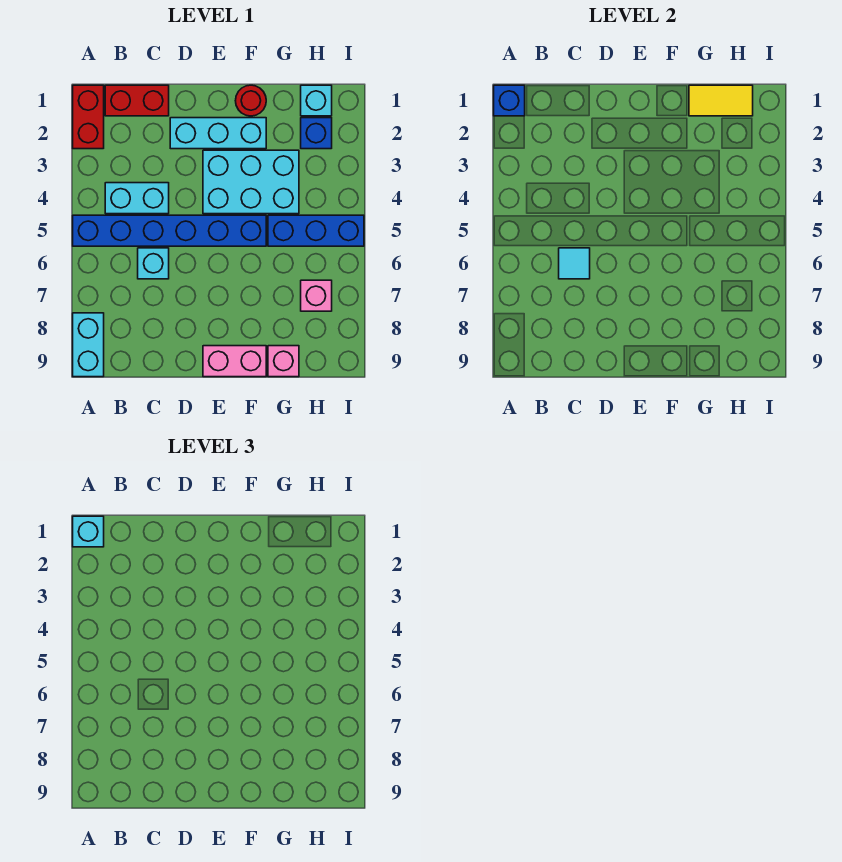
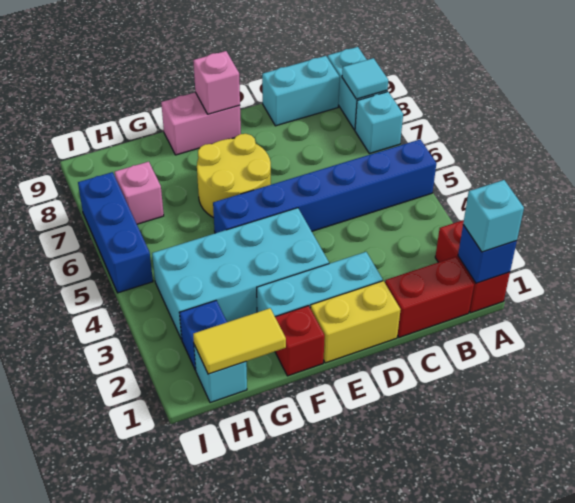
cyan 1x2 brick [105,183,169,214] -> cyan 1x2 brick moved to [262,56,340,126]
cyan 1x1 brick [138,248,169,279] -> cyan 1x1 brick moved to [355,92,403,154]
cyan 1x1 tile [559,248,590,279] -> cyan 1x1 tile moved to [342,58,388,99]
none -> yellow 1x2 brick [310,281,401,363]
cyan 2x3 brick [203,150,299,214] -> cyan 2x4 brick [152,208,329,340]
none -> yellow 2x2 round brick [197,134,271,218]
red 1x1 round brick [235,85,266,116] -> red 1x1 brick [275,306,325,376]
blue 1x3 brick [268,215,364,246] -> blue 1x3 brick turned to [78,172,153,293]
pink 1x1 brick [268,346,299,377] -> pink 1x1 brick moved to [193,51,240,114]

